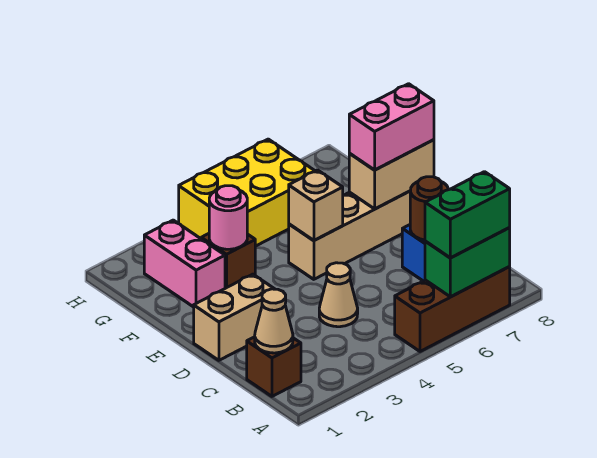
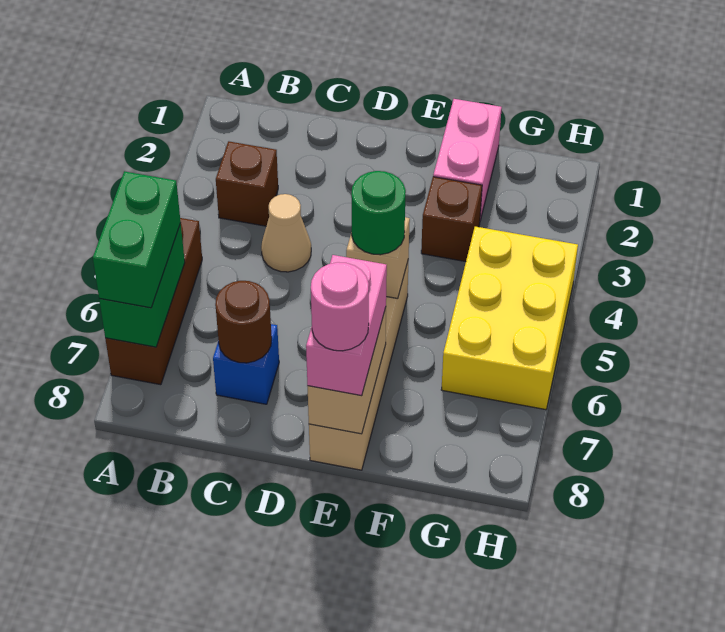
brown 1x1 brick [247,337,301,396] -> brown 1x1 brick moved to [216,141,278,226]
tan 1x1 cone [255,289,293,353] -> none
tan 1x2 brick [194,274,274,360] -> none
none -> green 1x1 round brick [351,171,406,255]
pink 1x2 brick [144,220,225,307] -> pink 1x2 brick turned to [433,99,502,220]
pink 1x1 round brick [209,186,247,249] -> pink 1x1 round brick moved to [311,262,369,351]

